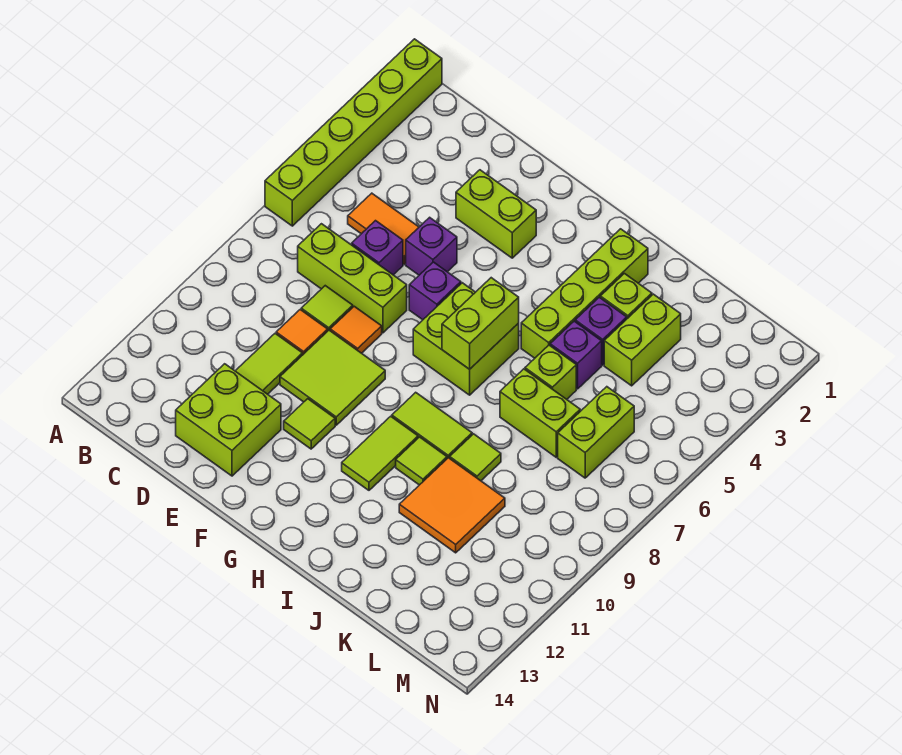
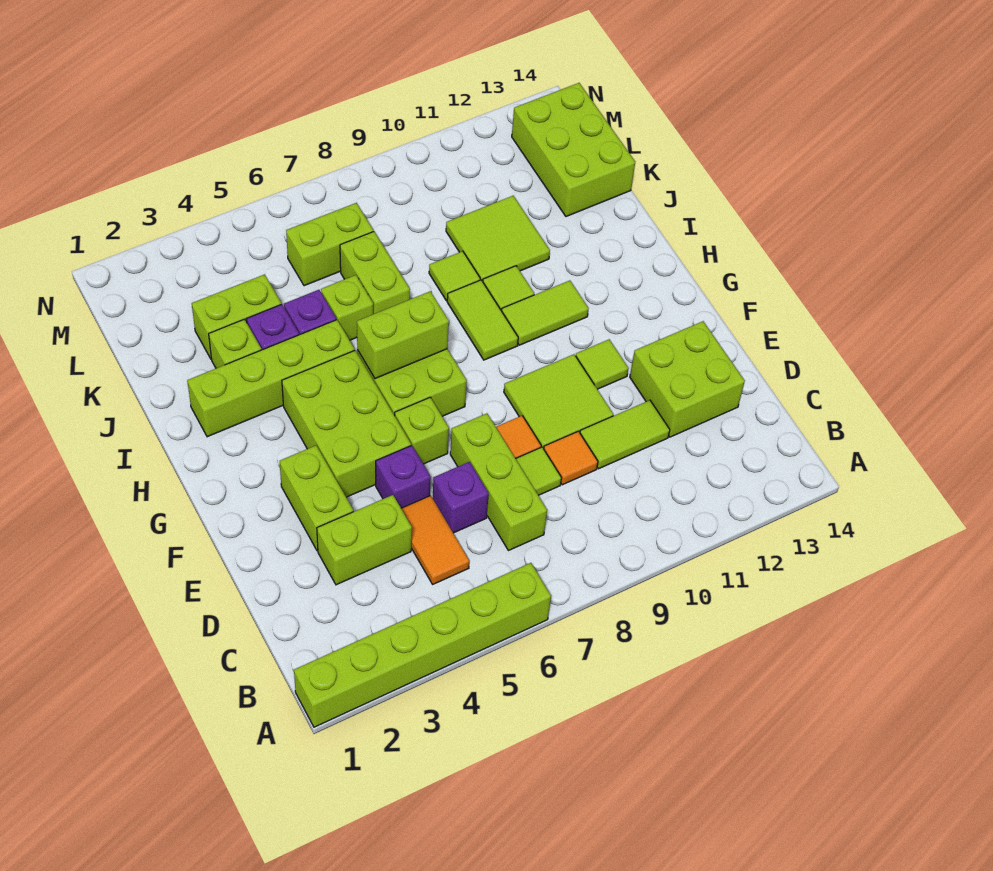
none -> lime 1x2 brick [317,495,412,585]
none -> lime 2x3 brick [282,350,411,497]
purple 1x1 brick [409,262,461,320] -> lime 1x1 brick [395,397,449,464]
orange 2x2 tile [399,458,505,553] -> lime 2x2 tile [446,196,550,282]
none -> lime 2x3 brick [512,83,635,217]

